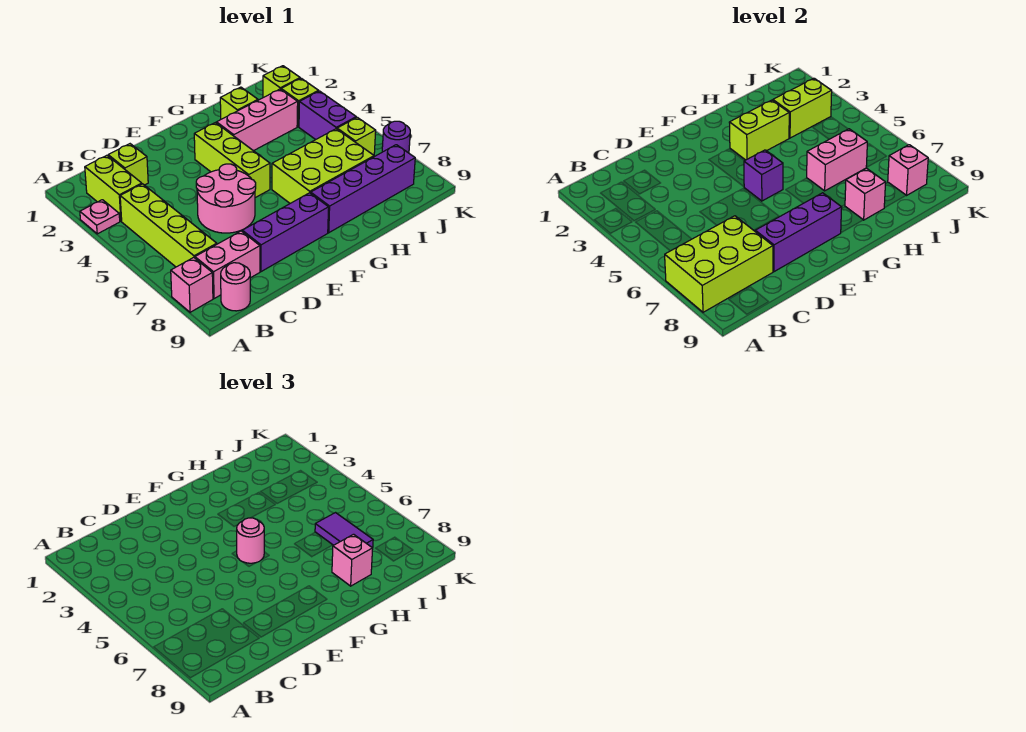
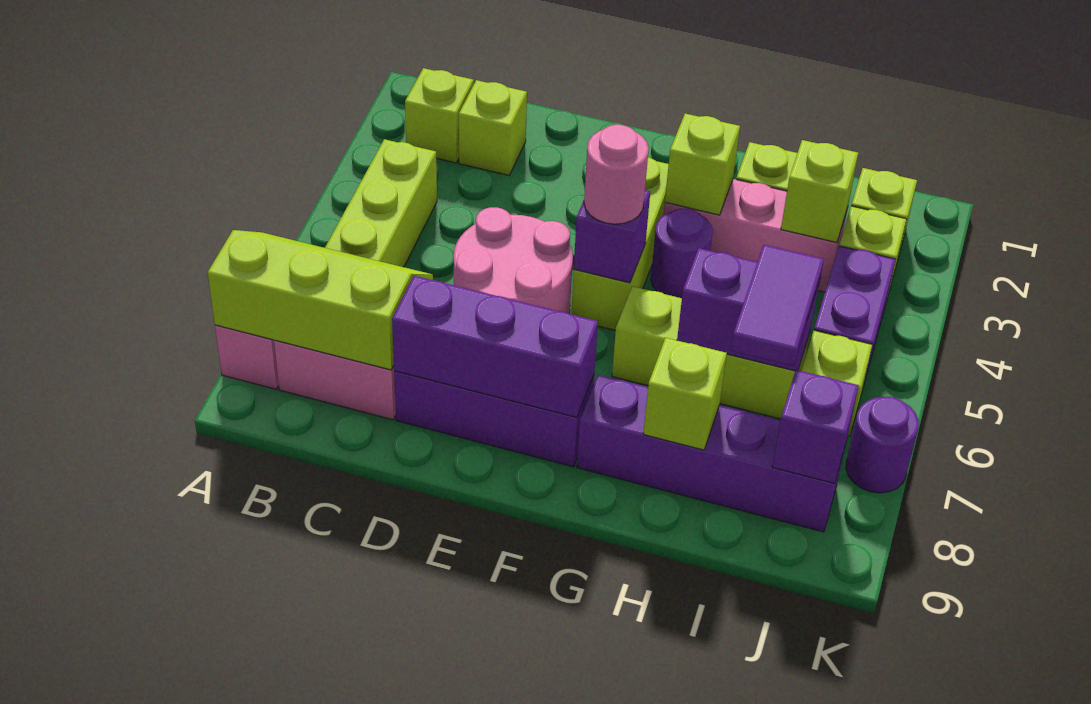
pink 1x1 plate [80,200,120,234] -> none
lime 2x3 brick [665,216,773,312] -> lime 2x3 slope [208,230,433,370]
lime 1x2 brick [85,155,142,221] -> lime 1x1 brick [405,68,474,163]
pink 1x1 round brick [221,263,250,311] -> none
lime 1x2 brick [729,100,789,160] -> lime 1x1 brick [665,114,740,215]
none -> purple 1x1 round brick [651,208,713,298]
lime 2x3 brick [272,129,374,203] -> lime 1x3 brick [612,286,810,419]
pink 1x2 brick [807,129,867,191] -> purple 1x2 brick [677,248,820,371]
pink 1x1 brick [845,168,886,220] -> lime 1x1 brick [643,338,727,450]
pink 1x1 brick [332,534,373,586] -> none
lime 1x2 brick [773,78,832,138] -> lime 1x1 brick [781,140,858,243]
pink 1x1 brick [888,145,928,195] -> purple 1x1 brick [772,370,859,483]

